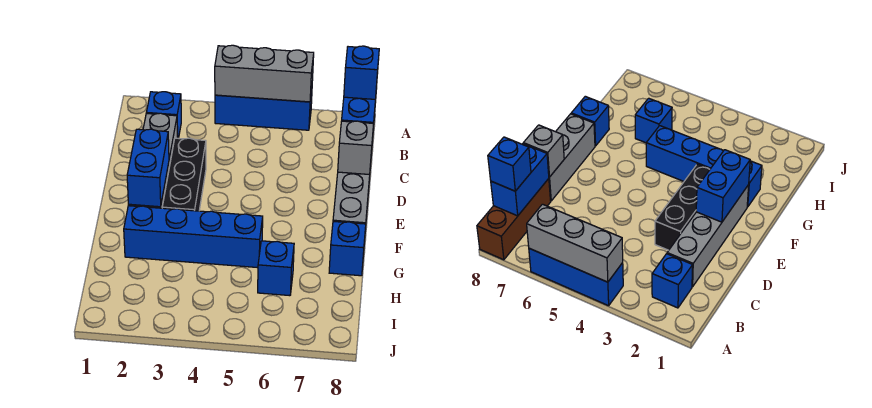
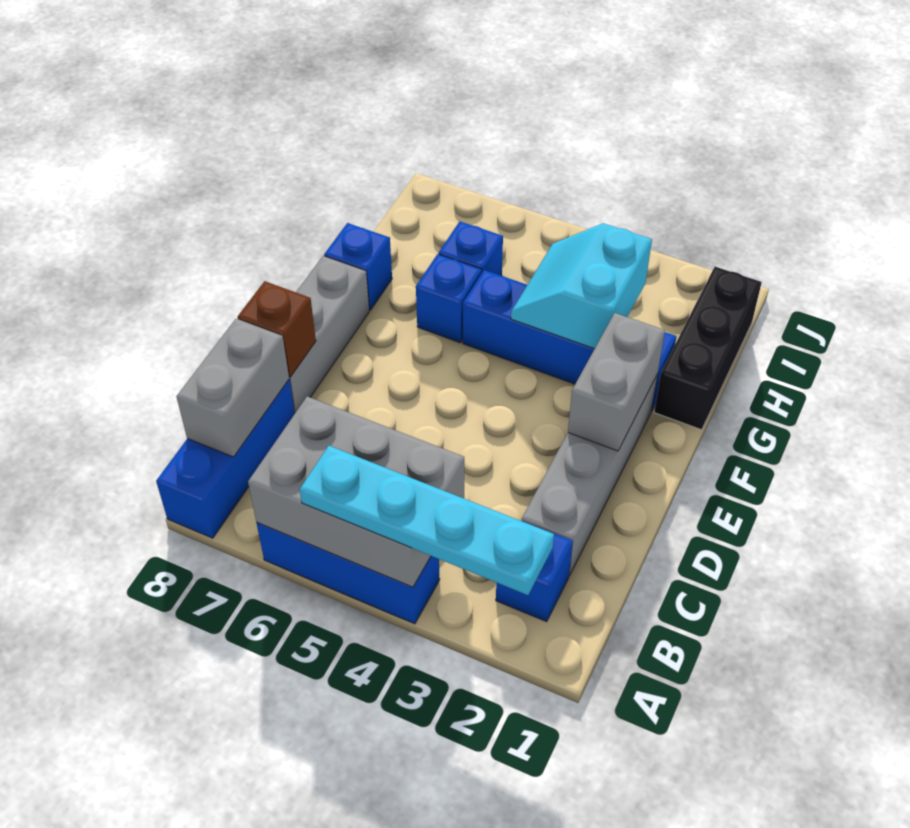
none -> cyan 1x4 plate [300,446,554,595]
grey 1x3 brick [215,45,314,102] -> grey 2x3 brick [248,396,464,587]
brown 1x3 brick [477,179,551,260] -> blue 1x3 brick [156,380,294,538]
blue 1x2 brick [342,97,376,126] -> grey 1x2 brick [176,319,289,457]
blue 1x1 brick [344,46,379,99] -> blue 1x1 brick moved to [416,254,482,343]
black 1x3 brick [162,138,206,211] -> black 1x3 brick moved to [654,267,762,430]
grey 1x1 brick [338,121,374,175] -> brown 1x1 brick [238,281,316,377]
blue 1x2 brick [127,129,169,207] -> grey 1x2 brick [568,313,665,451]
none -> cyan 2x2 slope [511,223,652,349]

